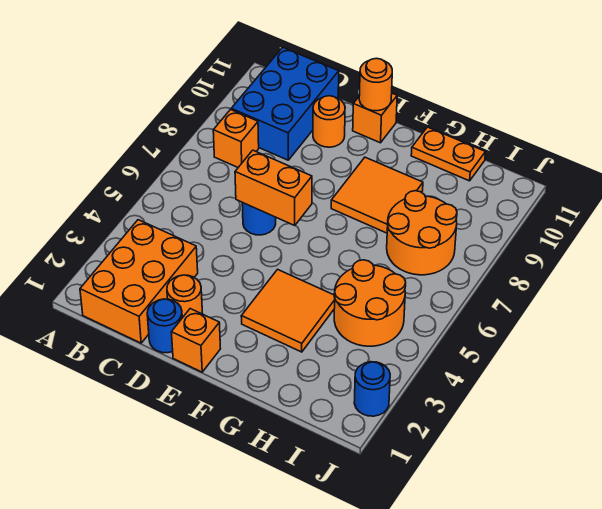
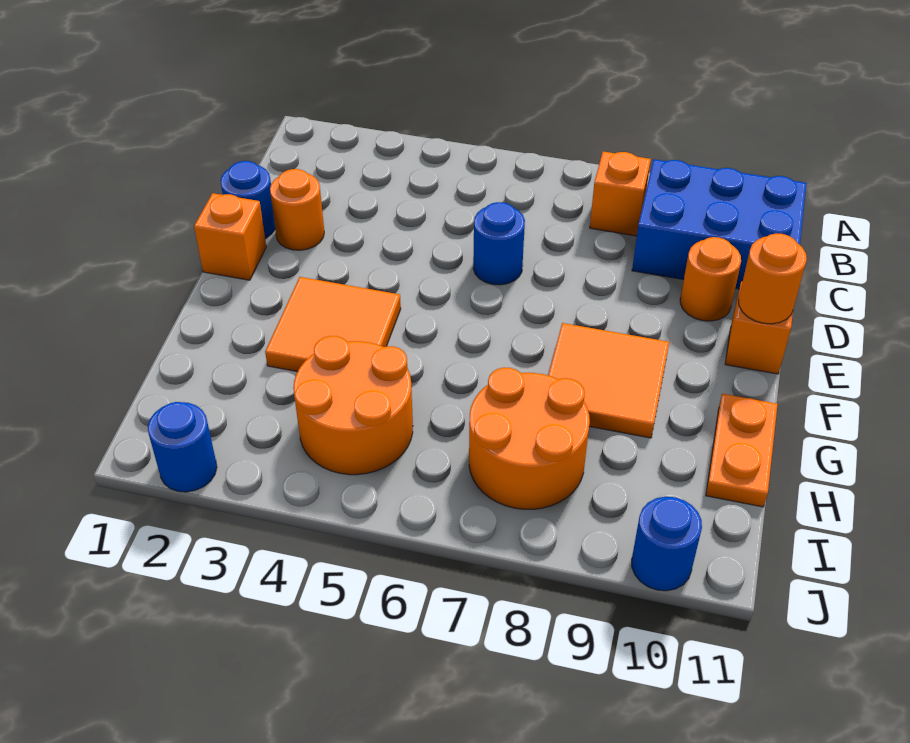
orange 2x3 brick [80,220,198,343] -> none
orange 1x2 brick [235,150,312,225] -> none
none -> blue 1x1 round brick [632,497,702,591]

